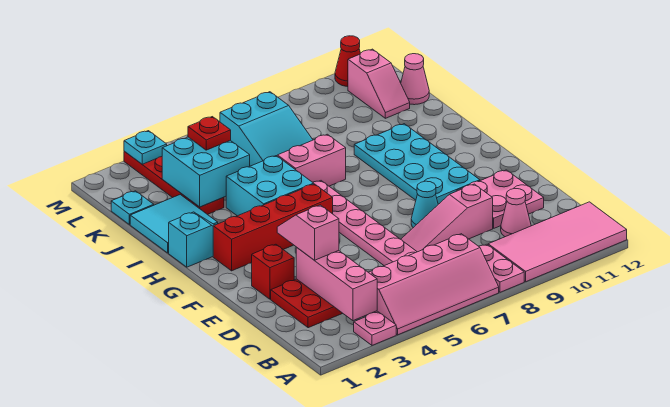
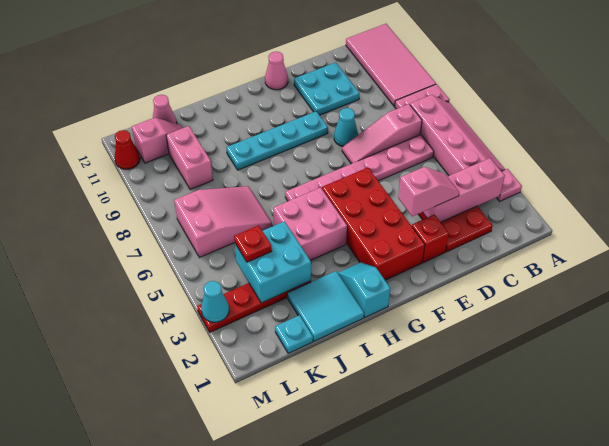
pink 1x1 cone [501,189,531,237] -> pink 1x1 cone moved to [265,51,288,90]
pink 1x2 slope [277,205,339,260] -> pink 1x2 slope turned to [398,167,459,216]
pink 1x3 slope [401,184,493,252] -> pink 1x3 slope turned to [342,104,422,164]
pink 2x2 plate [457,170,544,228] -> cyan 2x2 plate [294,62,360,115]
cyan 2x4 plate [354,124,480,204] -> cyan 1x4 plate [226,111,328,170]
red 1x4 brick [213,184,333,271] -> red 2x4 brick [322,168,425,280]
cyan 2x2 brick [226,156,314,216] -> pink 2x2 brick [273,188,347,261]
pink 1x2 brick [277,134,346,186] -> pink 1x2 brick moved to [166,126,213,190]
cyan 2x3 slope [220,92,313,166] -> pink 2x3 slope [174,186,272,258]
cyan 1x1 plate [124,131,167,164] -> cyan 1x1 cone [201,281,229,322]

